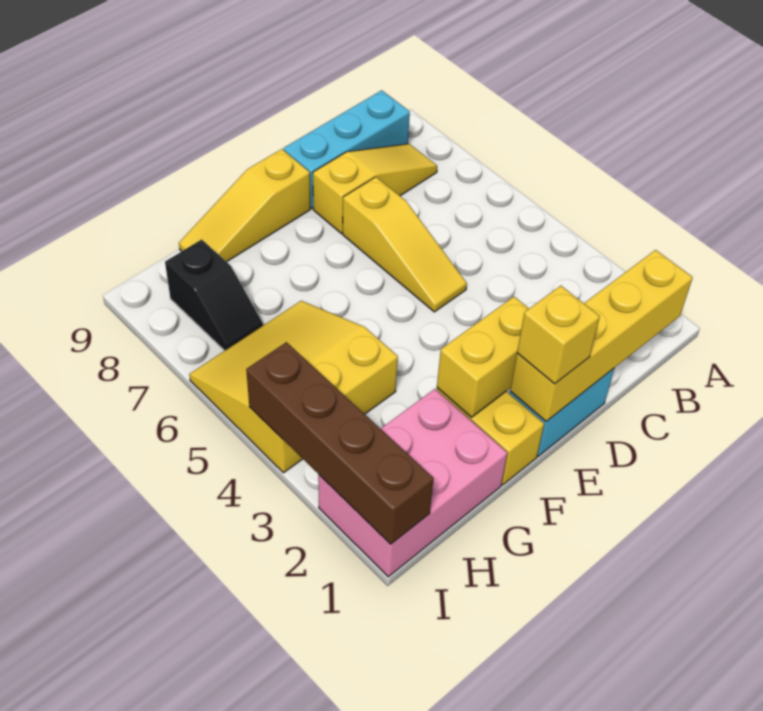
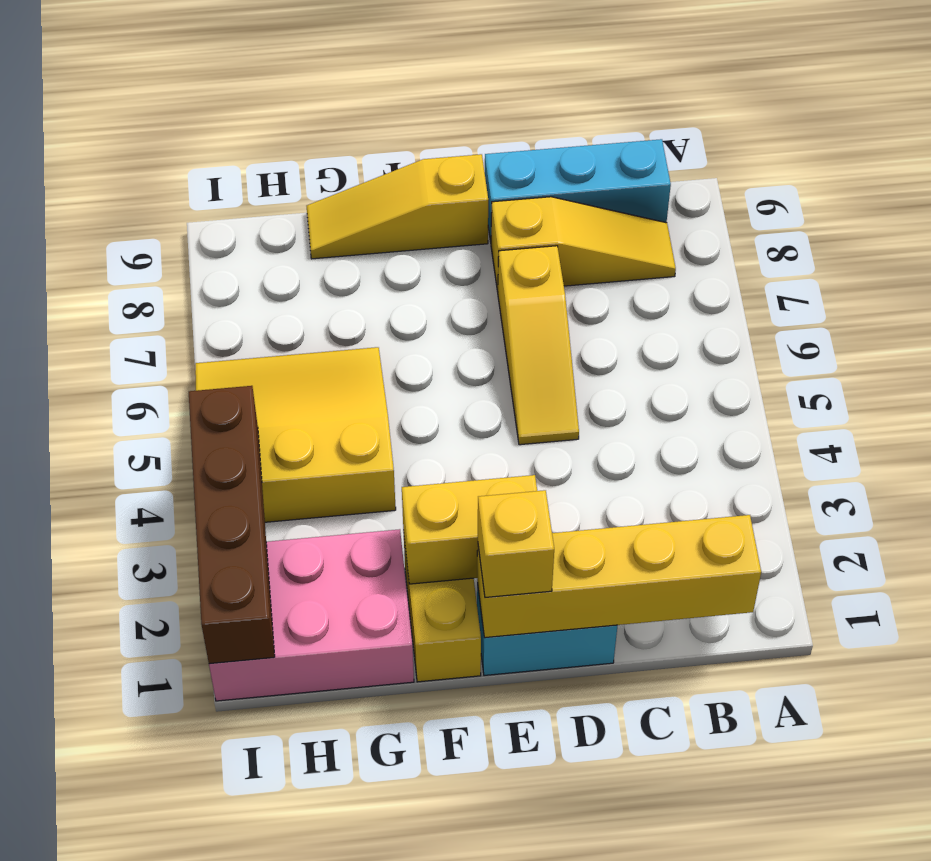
black 1x2 slope [165,239,263,351] -> none

